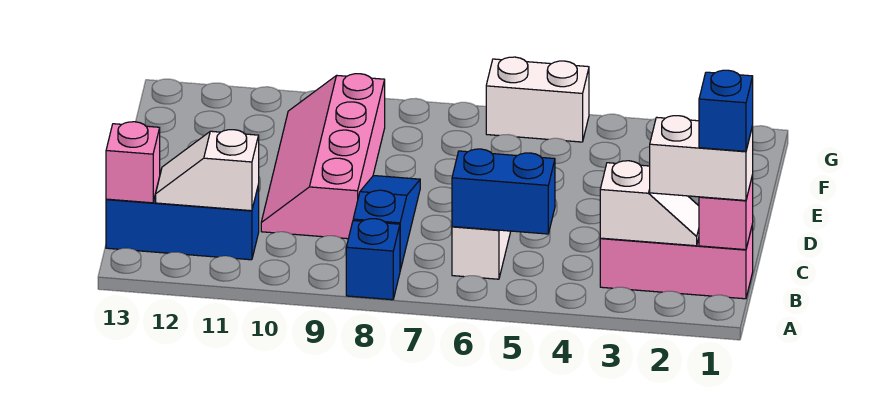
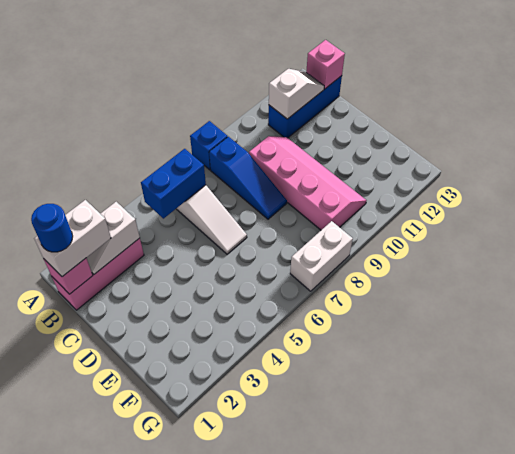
blue 1x1 brick [699,70,753,151] -> blue 1x1 round brick [31,204,73,252]
white 1x2 brick [486,57,589,142] -> white 1x2 brick moved to [290,221,353,291]

